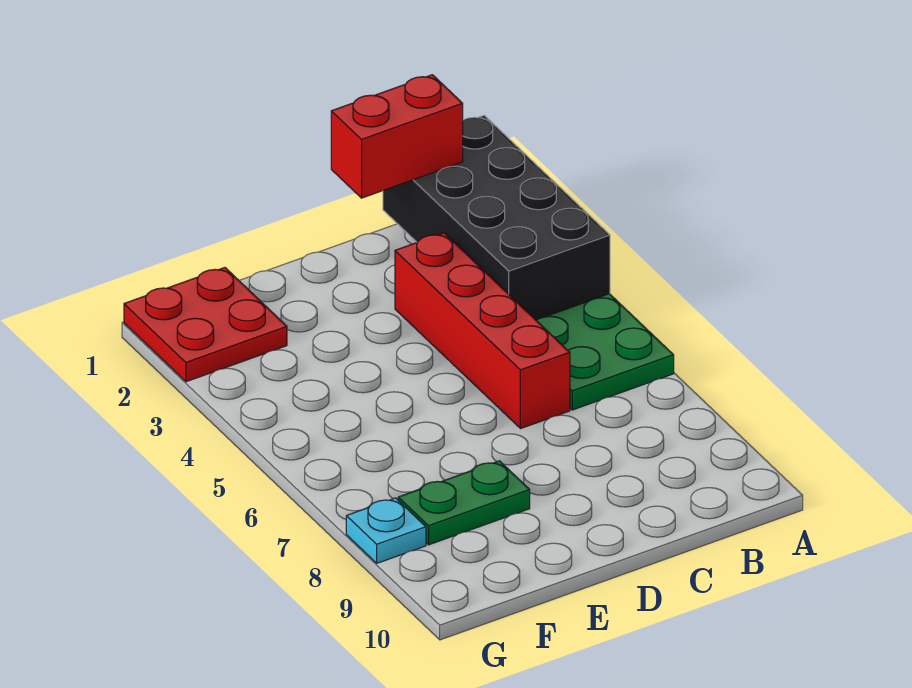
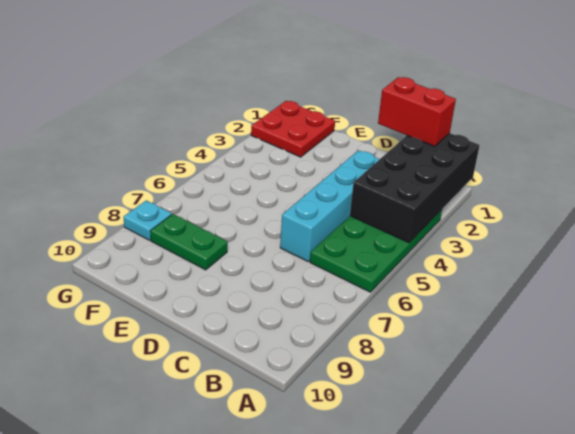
red 1x4 brick [395,233,570,429] -> cyan 1x4 brick [280,150,379,261]

